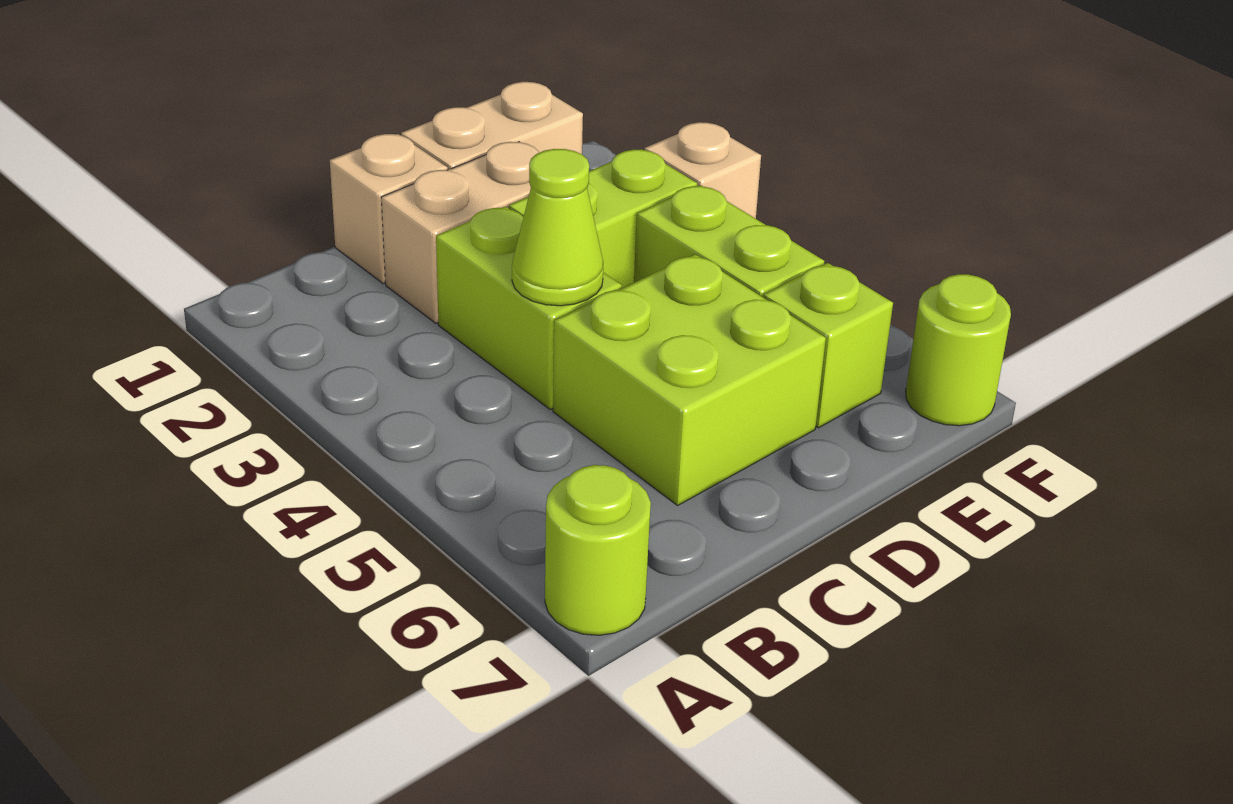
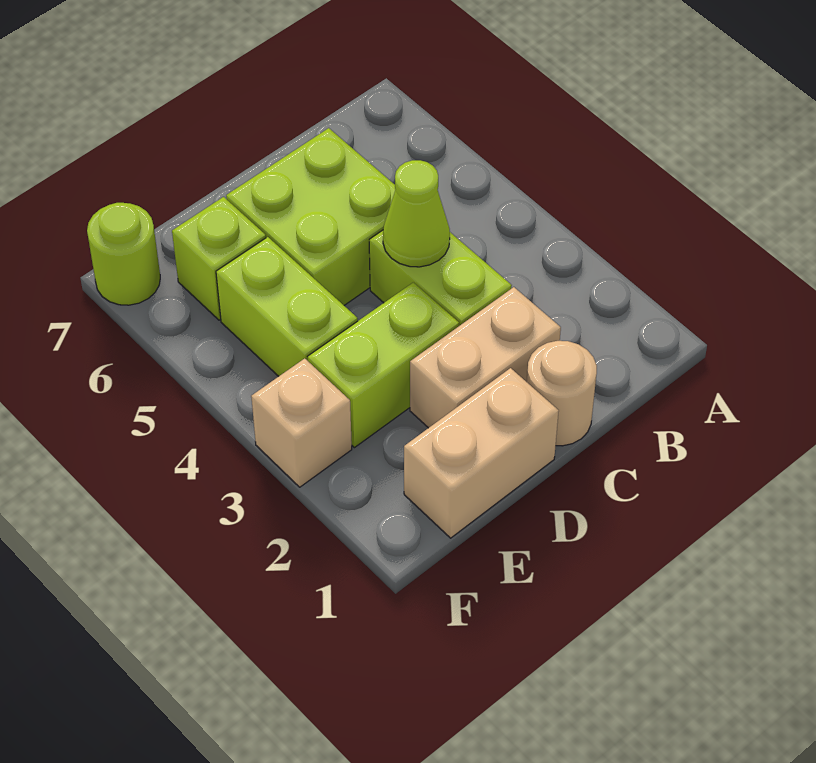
lime 1x1 round brick [545,465,651,635] -> none
tan 1x1 brick [330,134,448,284] -> tan 1x1 round brick [527,341,597,446]

